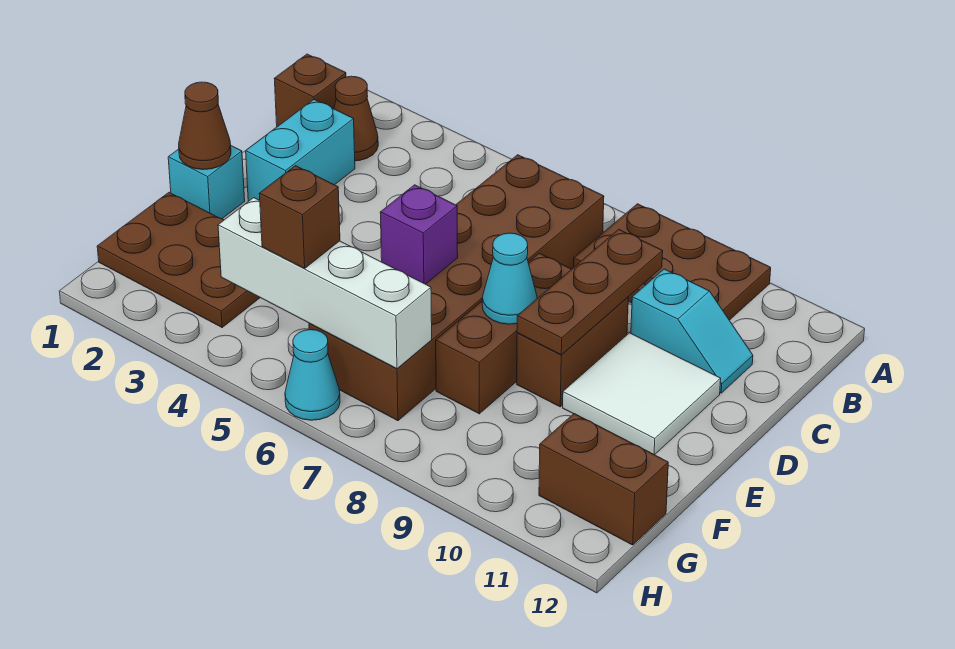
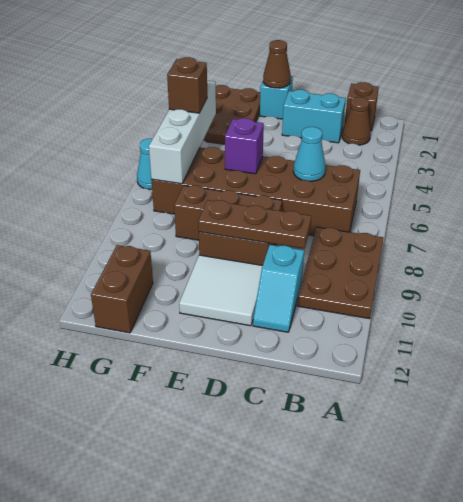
cyan 1x1 cone [482,233,537,324] -> cyan 1x1 cone moved to [293,127,325,181]

